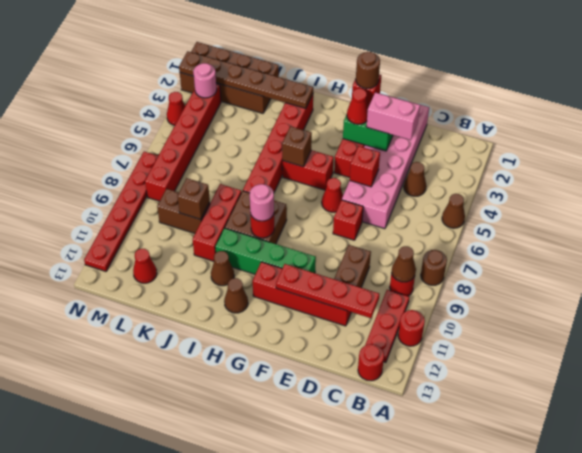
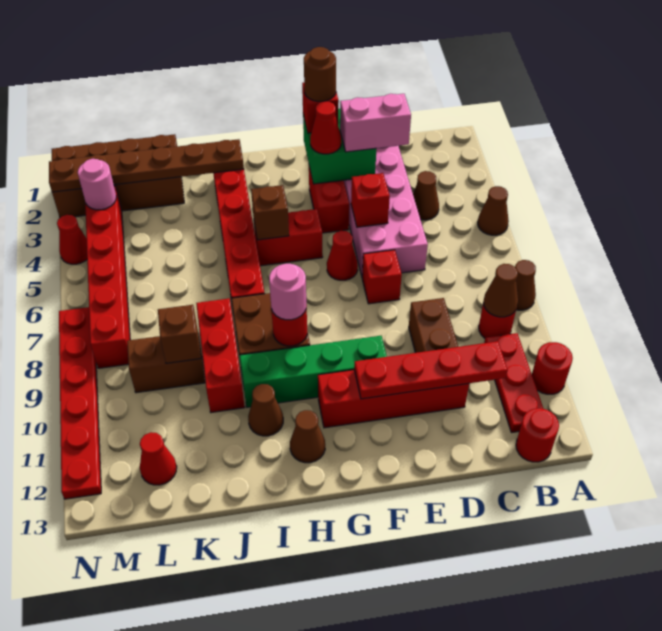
brown 1x1 round brick [421,250,447,285] -> brown 1x1 cone [515,260,536,310]

